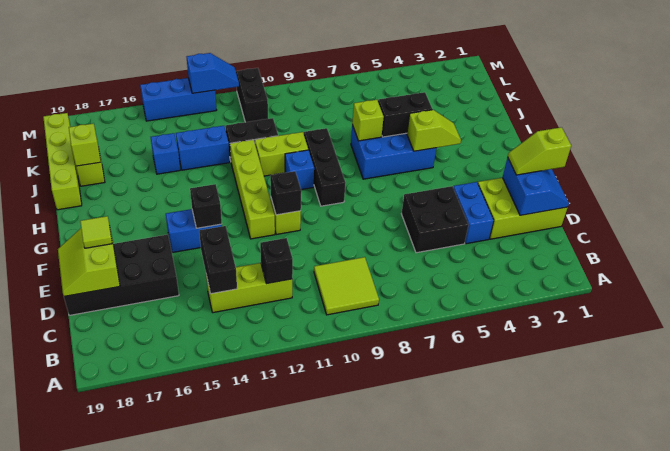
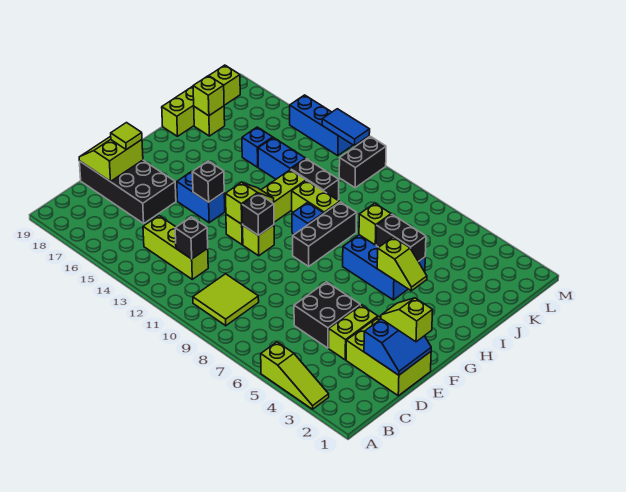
none -> lime 1x3 slope [261,342,329,409]
black 1x2 brick [199,226,237,294] -> none
blue 1x2 brick [453,182,494,244] -> lime 1x2 brick [329,305,378,360]
none -> lime 1x2 slope [226,182,274,224]
blue 1x2 slope [187,53,239,93] -> blue 1x2 tile [322,109,370,146]

